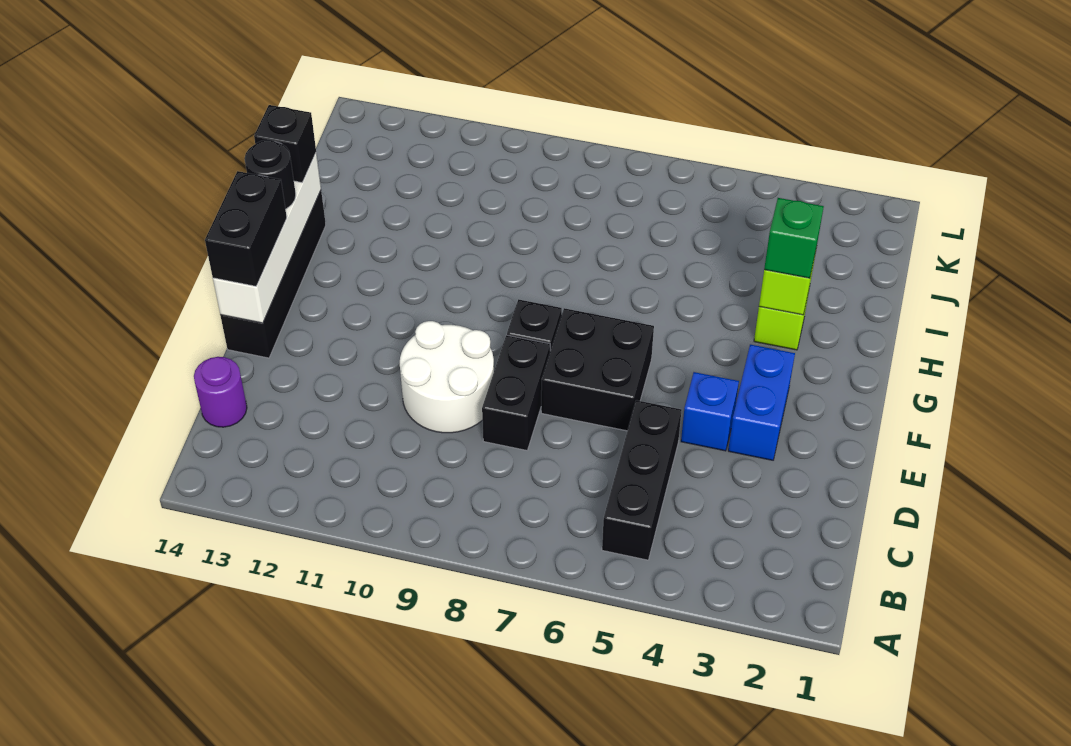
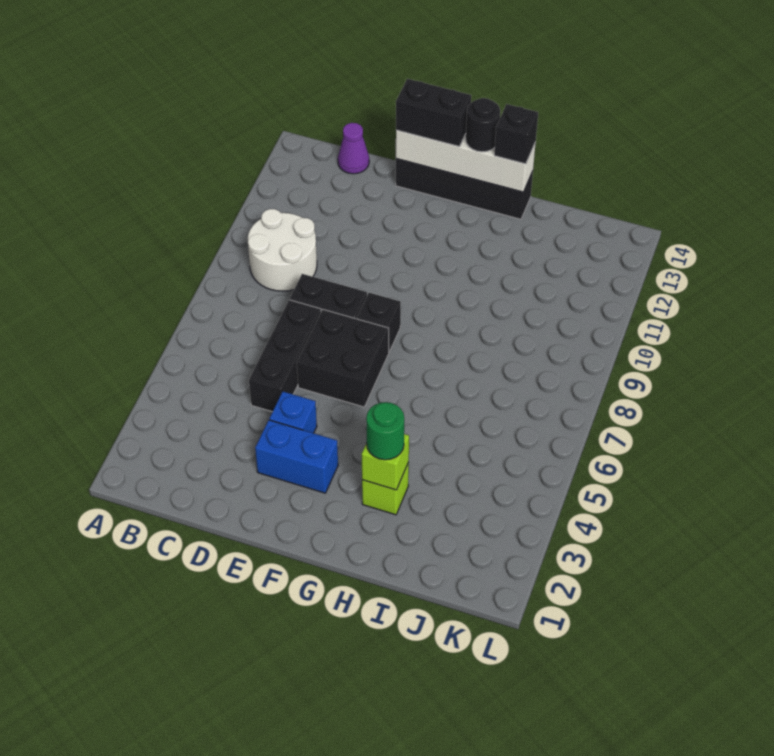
black 1x3 brick [602,400,681,560] -> black 1x3 brick turned to [249,300,321,412]
purple 1x1 round brick [194,357,247,427] -> purple 1x1 cone [338,123,369,174]
white 2x2 round brick [400,321,494,433] -> white 2x2 round brick moved to [248,209,317,291]
green 1x1 brick [764,198,824,278] -> green 1x1 round brick [366,402,404,460]

